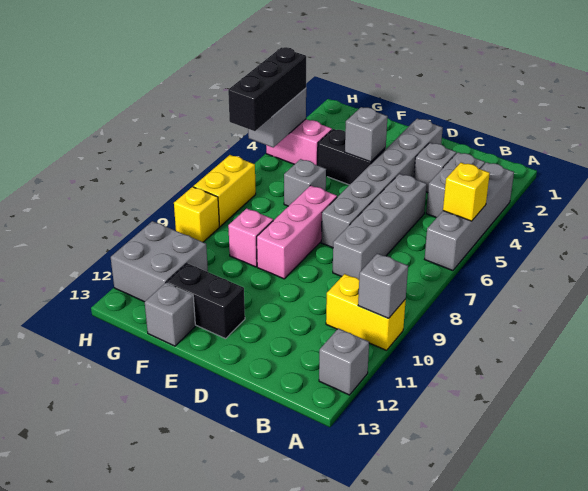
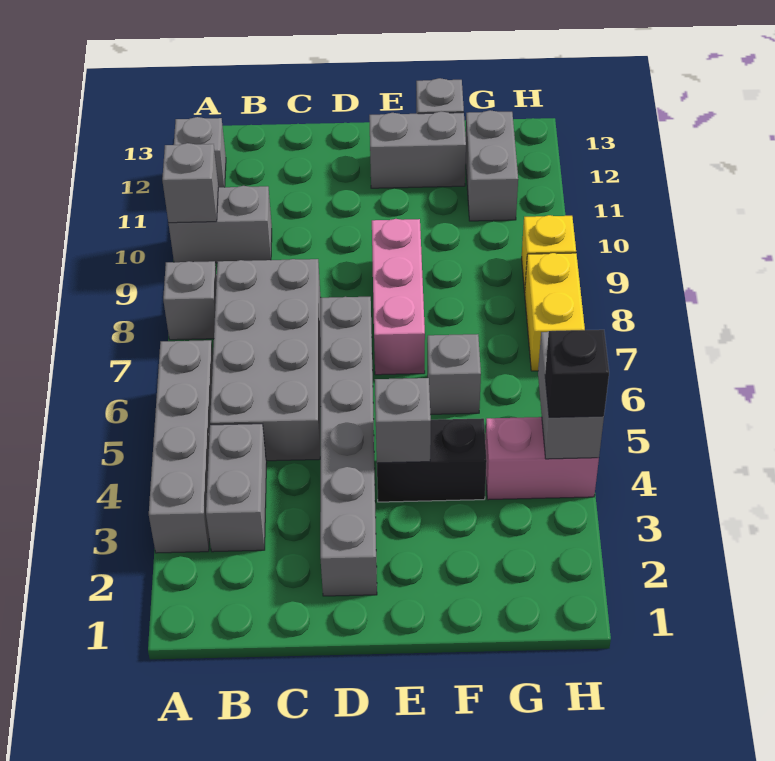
yellow 1x1 brick [443,163,490,221] -> none
yellow 1x2 brick [326,274,406,350] -> grey 1x2 brick [168,186,272,263]
grey 1x1 brick [414,143,456,192] -> grey 1x1 brick moved to [163,261,217,340]
grey 1x4 brick [333,174,427,279] -> grey 2x4 brick [210,259,321,461]
black 1x2 brick [167,263,245,339] -> grey 1x2 brick [369,112,466,188]
pink 1x1 brick [228,208,273,267] -> none
grey 2x2 brick [111,221,208,302] -> grey 1x2 brick [466,110,518,221]
black 1x3 brick [228,47,306,131] -> black 1x1 brick [545,330,609,417]

